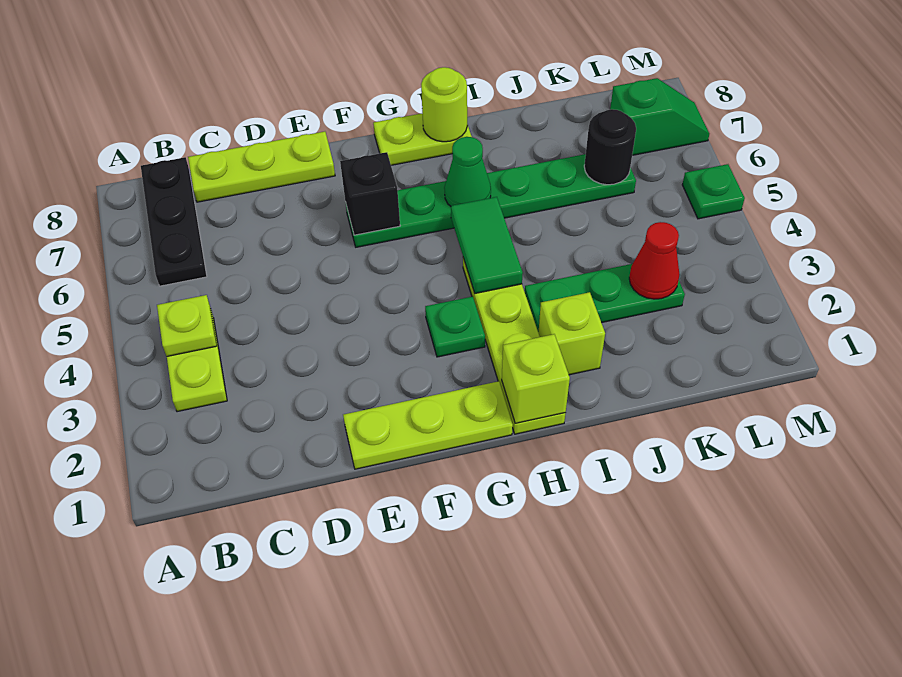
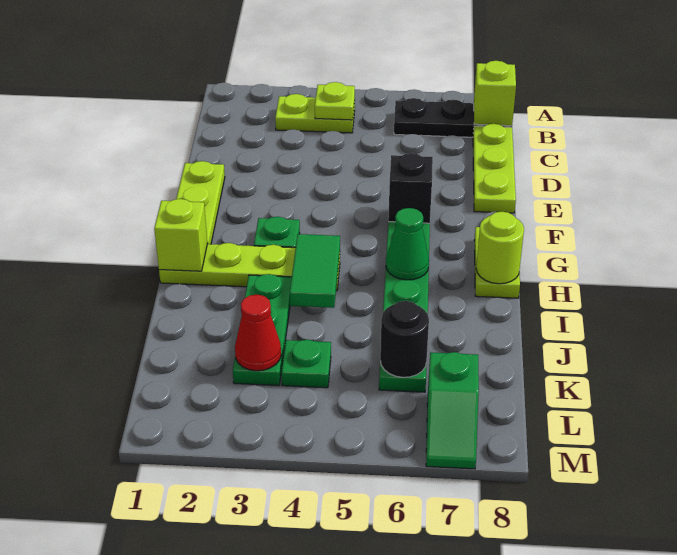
green 1x2 tile [451,197,523,293] -> green 1x2 tile turned to [290,234,340,308]
lime 1x1 brick [538,292,605,375] -> lime 1x1 brick moved to [474,61,516,126]
green 1x1 plate [682,164,745,219] -> green 1x1 plate moved to [281,340,331,388]

